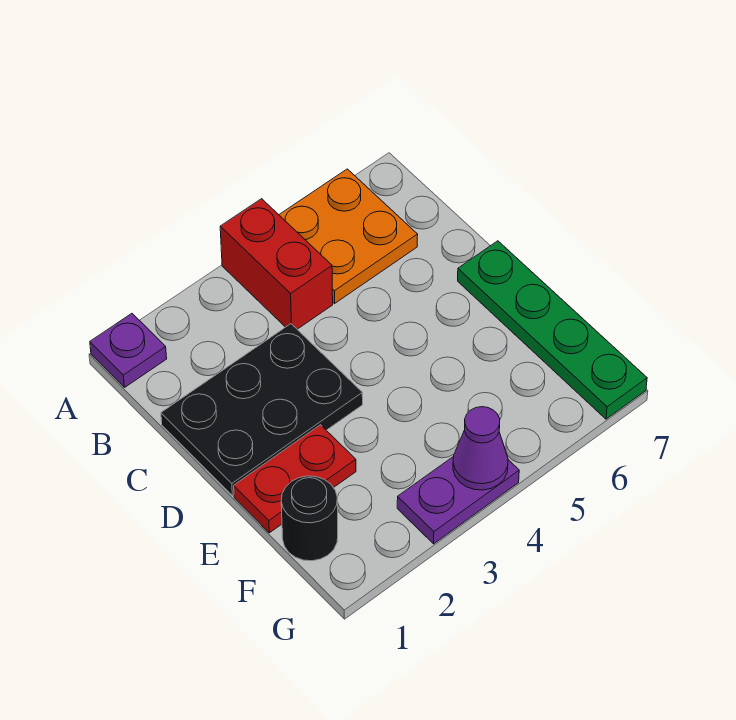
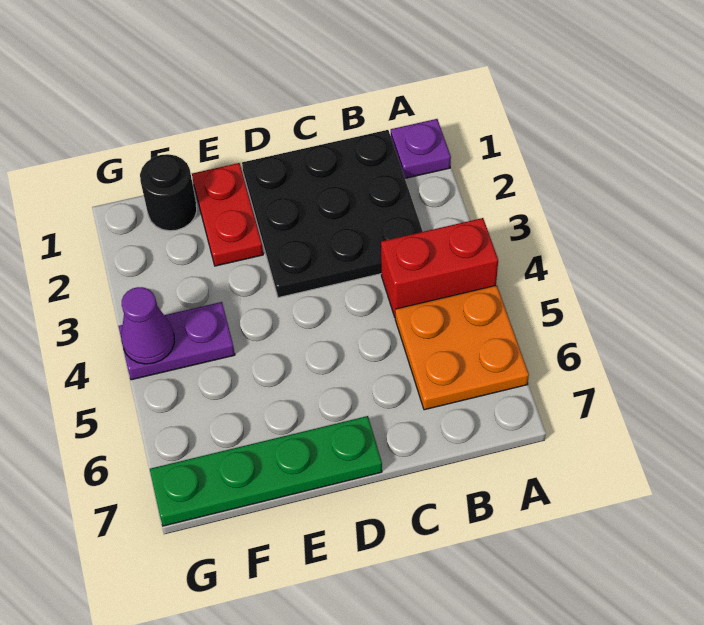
black 2x3 plate [161,324,363,496] -> black 3x3 plate [242,130,423,298]
purple 1x2 plate [397,456,519,544] -> purple 1x2 plate turned to [119,302,235,380]

